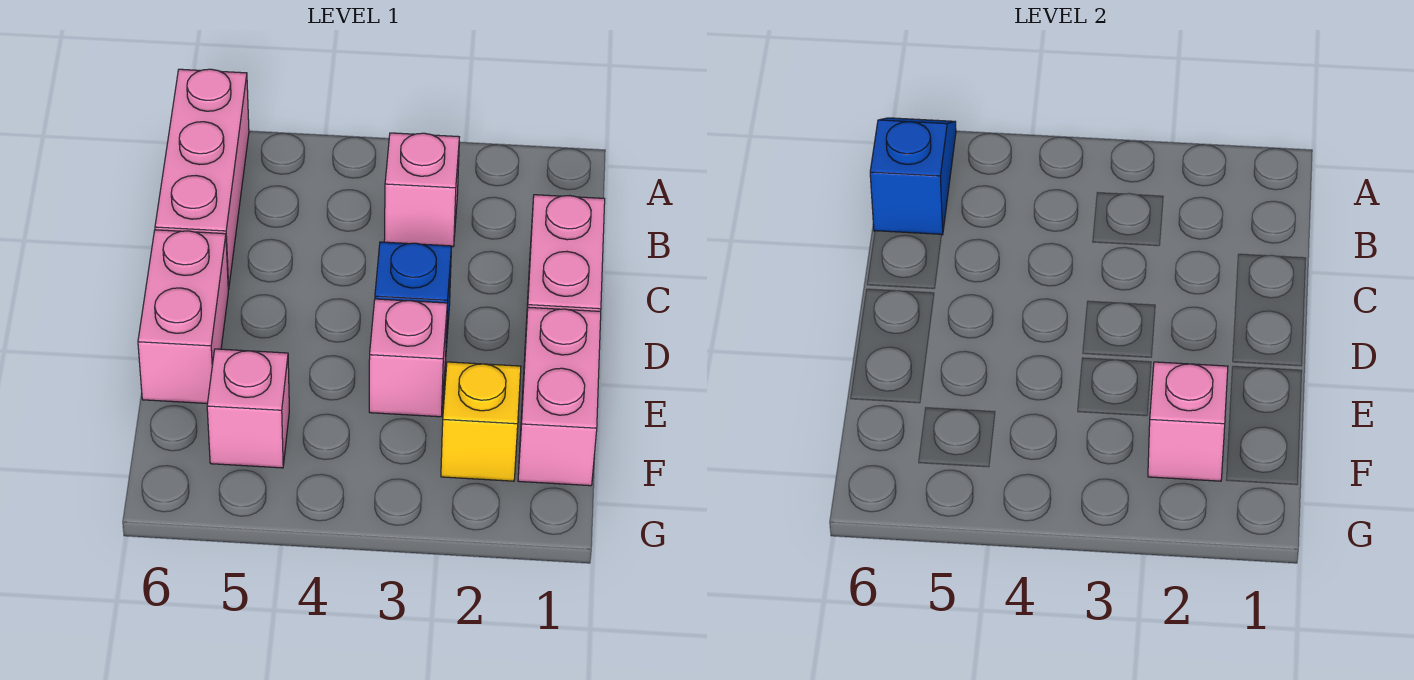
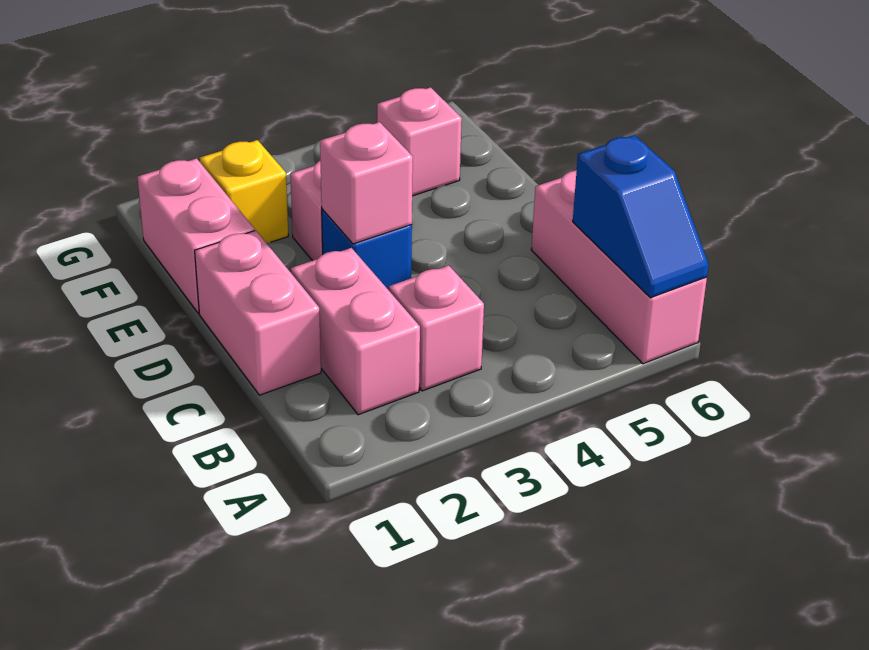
pink 1x2 brick [138,230,228,403] -> pink 1x2 brick moved to [291,248,420,415]
pink 1x1 brick [1148,362,1228,481] -> pink 1x1 brick moved to [320,122,413,244]

